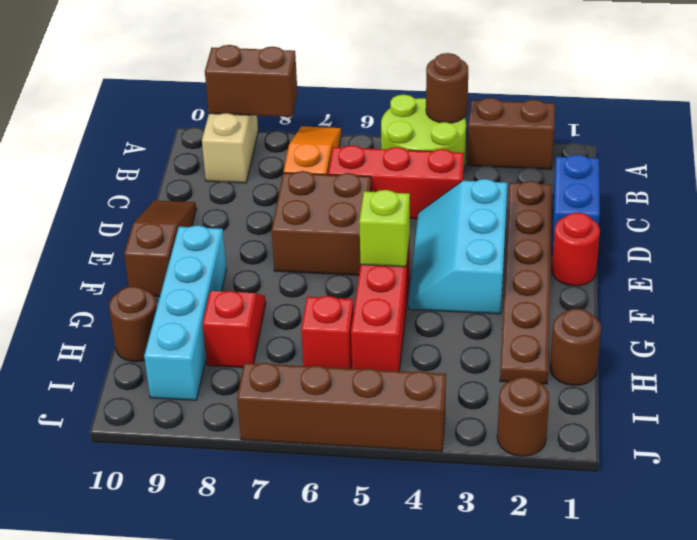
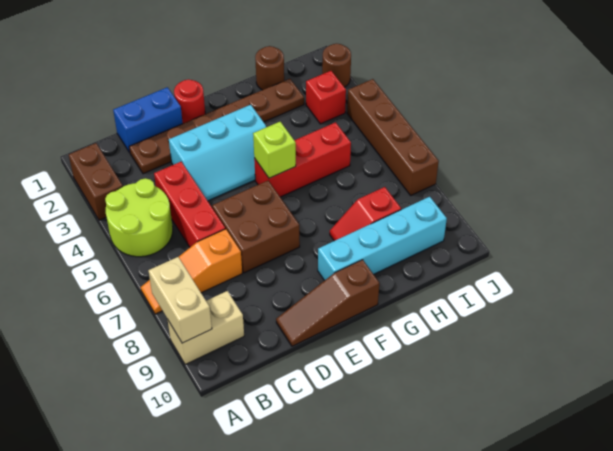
brown 1x1 round brick [426,53,468,123] -> none
brown 1x2 brick [205,45,297,117] -> tan 1x2 brick [148,257,212,343]
red 1x1 brick [301,296,354,369] -> red 1x1 brick moved to [306,71,346,124]
brown 1x1 round brick [109,286,157,362] -> none

